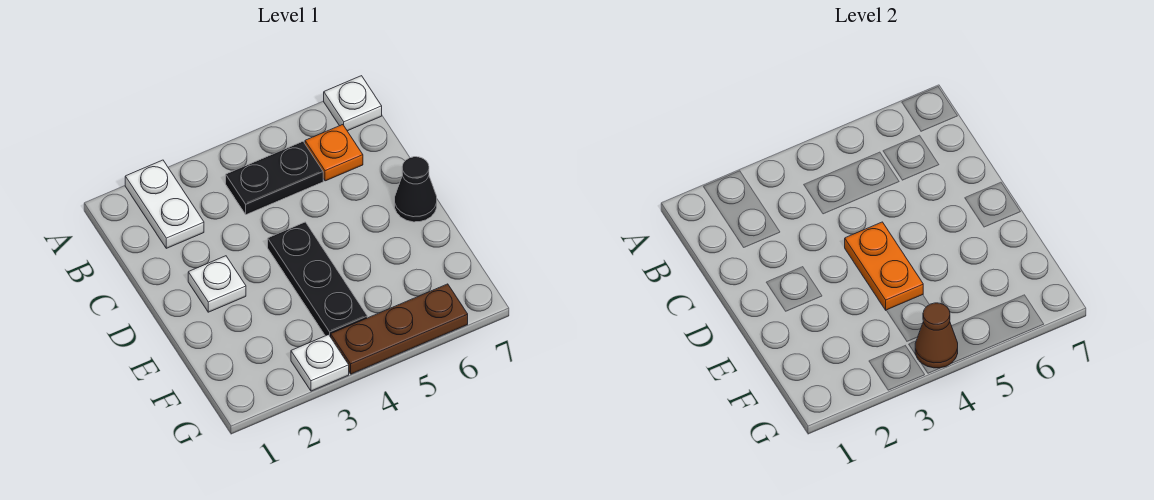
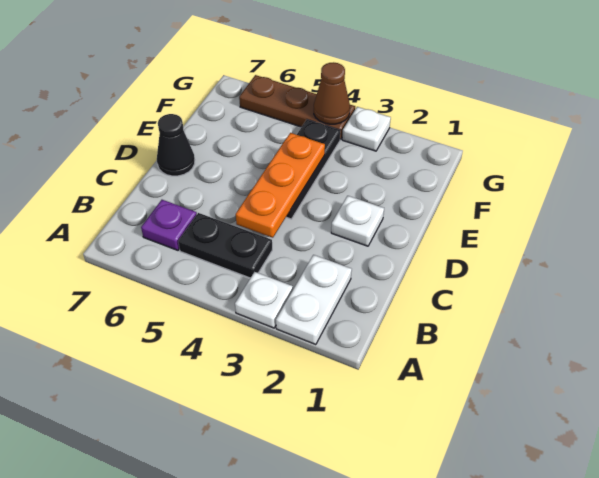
white 1x1 plate [324,76,382,131] -> white 1x1 plate moved to [235,272,293,328]
orange 1x1 plate [305,125,363,181] -> purple 1x1 plate [141,200,197,250]
orange 1x2 plate [845,222,923,310] -> orange 1x3 plate [236,133,325,238]

